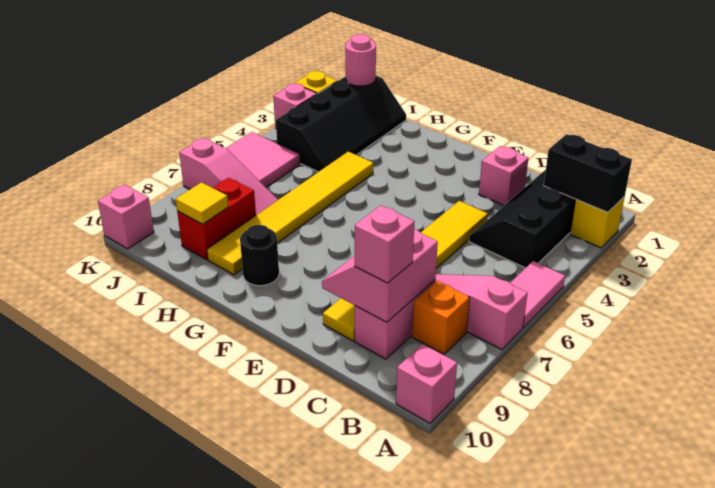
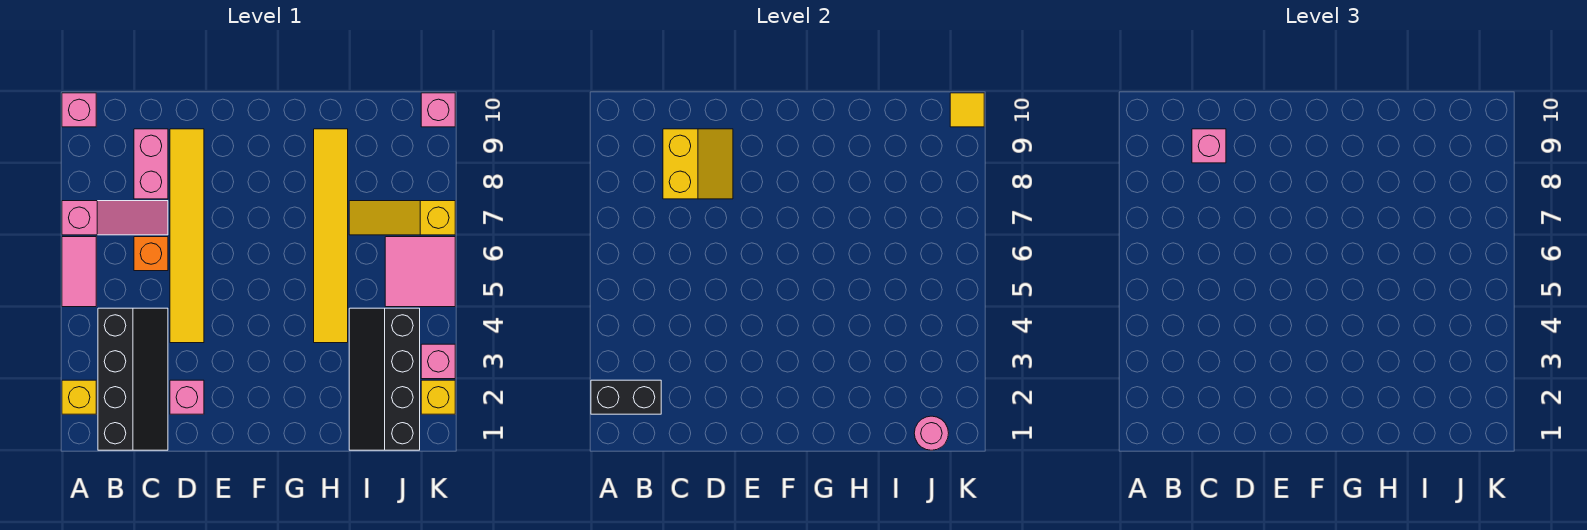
orange 1x1 brick [412,281,470,354] -> orange 1x1 brick moved to [134,237,168,271]
pink 2x2 slope [322,229,438,322] -> yellow 2x2 slope [663,129,733,199]
black 1x1 round brick [240,225,279,286] -> none
pink 1x3 slope [179,138,278,215] -> yellow 1x3 slope [349,201,455,235]
red 1x2 brick [177,178,256,260] -> none
yellow 1x1 tile [176,182,228,224] -> yellow 1x1 tile moved to [950,93,984,127]

